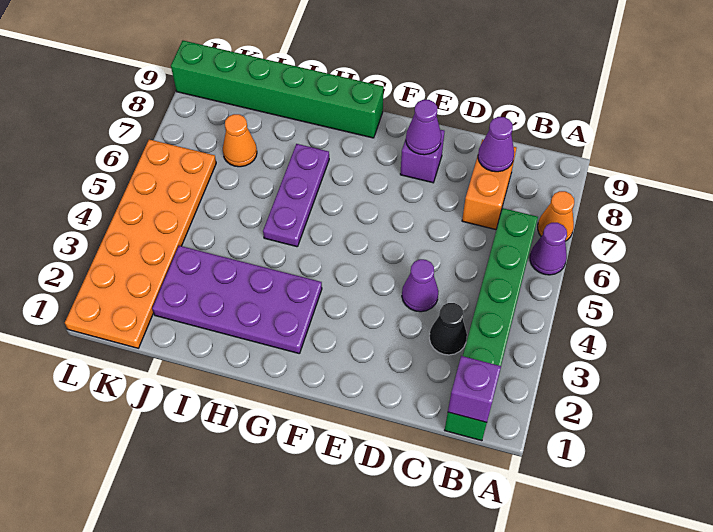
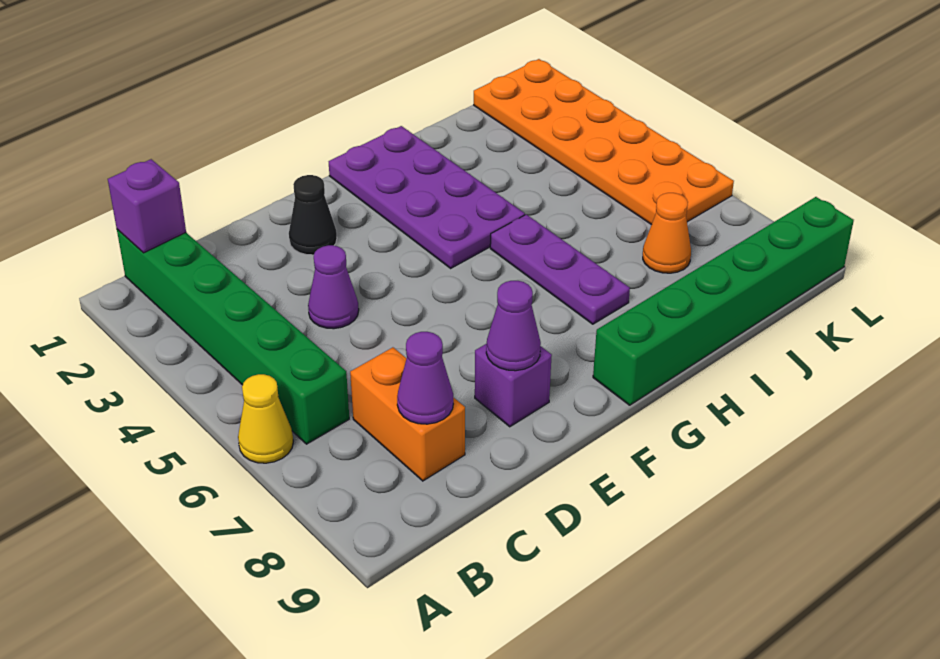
purple 1x1 cone [530,223,567,275] -> yellow 1x1 cone [238,374,293,463]
orange 1x1 cone [538,191,574,241] -> none
black 1x1 cone [429,303,467,355] -> black 1x1 cone moved to [289,175,337,255]
purple 2x4 plate [152,246,322,354] -> purple 2x4 plate turned to [329,126,525,268]

